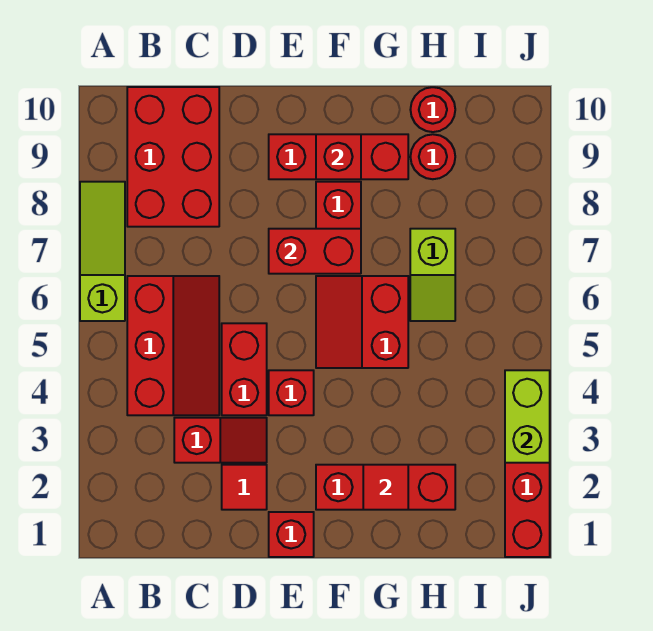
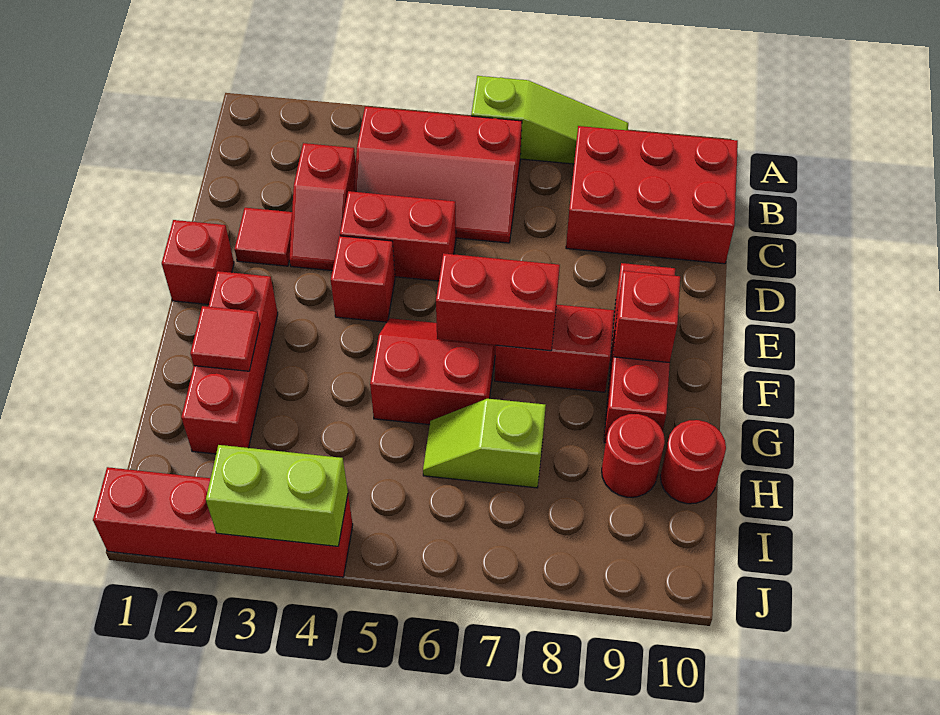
red 1x2 brick [269,229,361,274] -> red 1x2 brick turned to [436,253,560,351]

